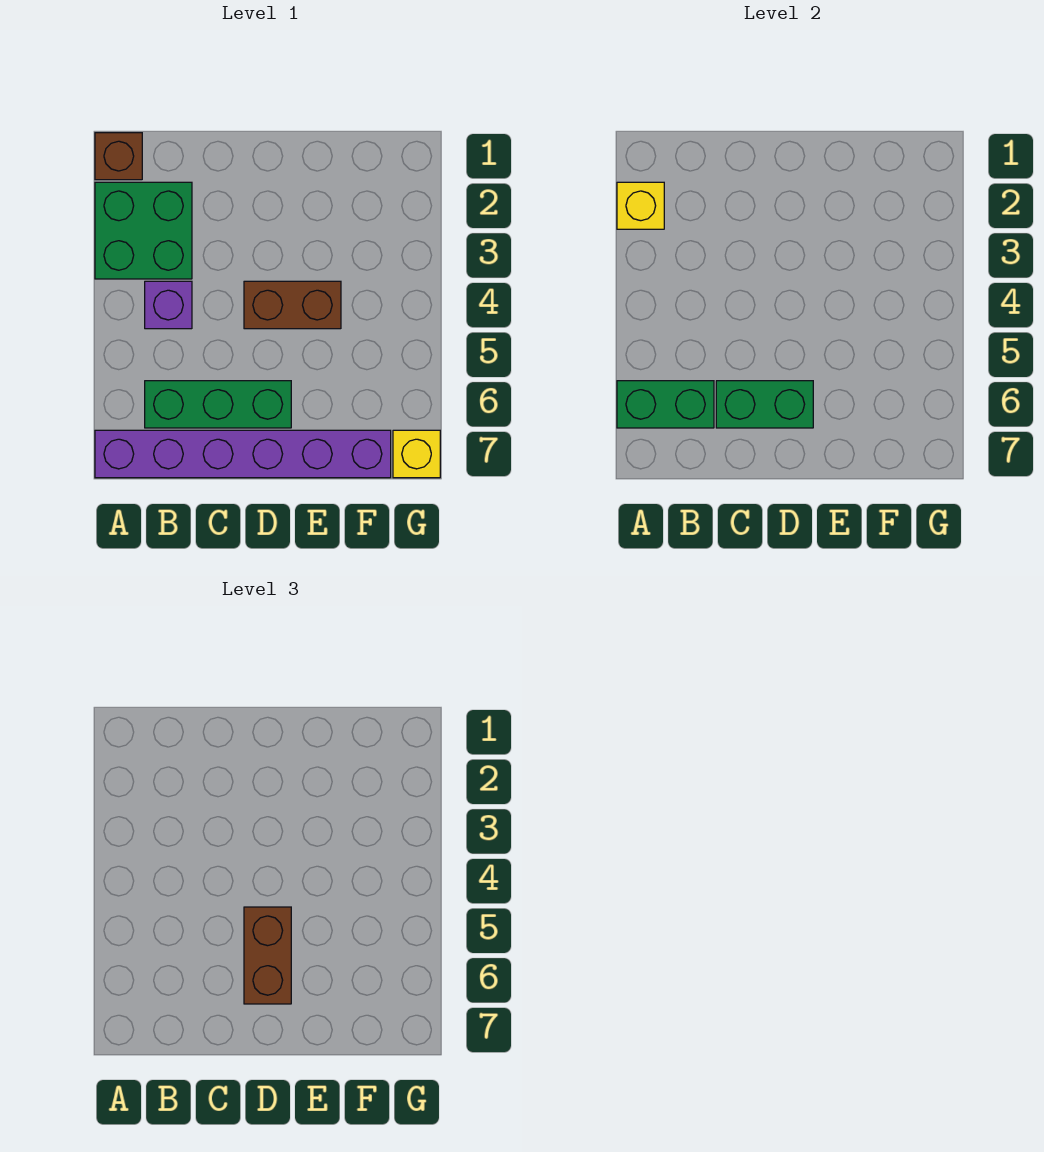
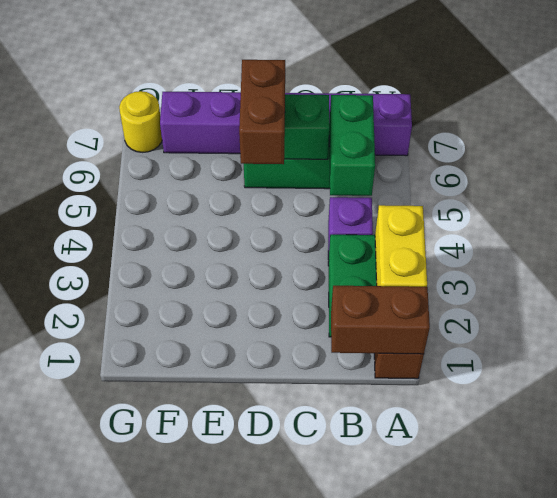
yellow 1x1 brick [617,182,664,229] -> yellow 1x2 brick [375,205,427,287]
green 1x2 brick [617,381,714,428] -> green 1x2 brick turned to [329,95,375,196]
brown 1x2 brick [244,281,341,329] -> brown 1x2 brick moved to [331,286,430,354]
yellow 1x1 brick [393,430,440,478] -> yellow 1x1 round brick [119,91,162,152]

